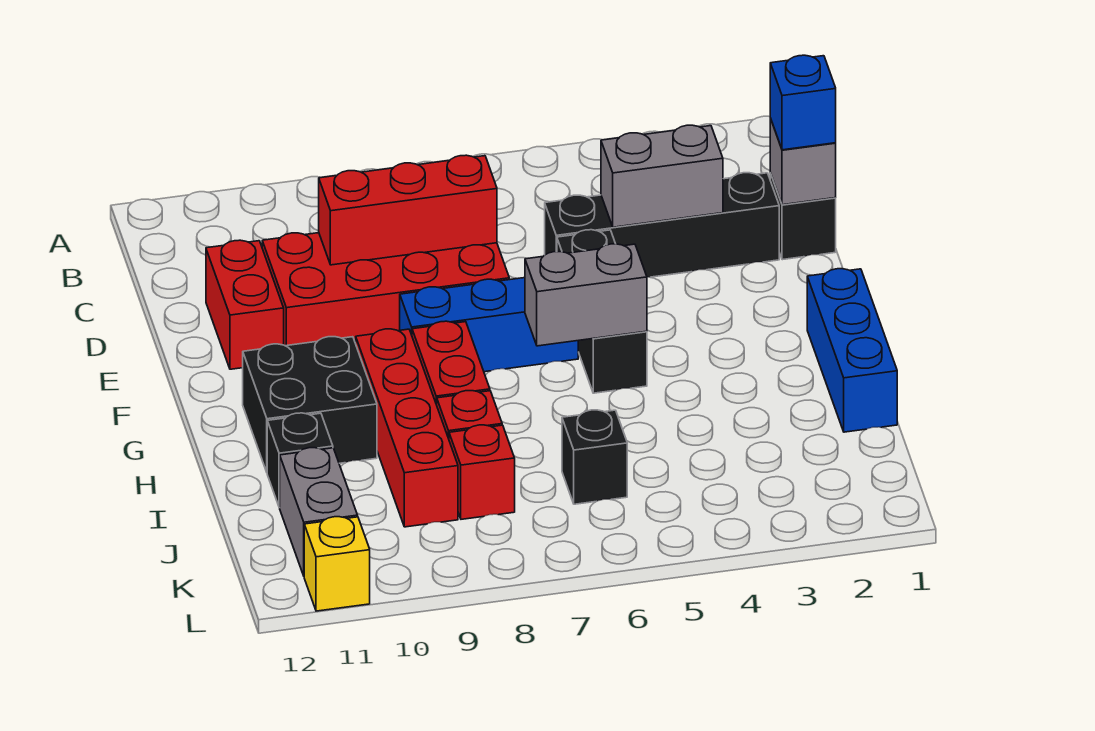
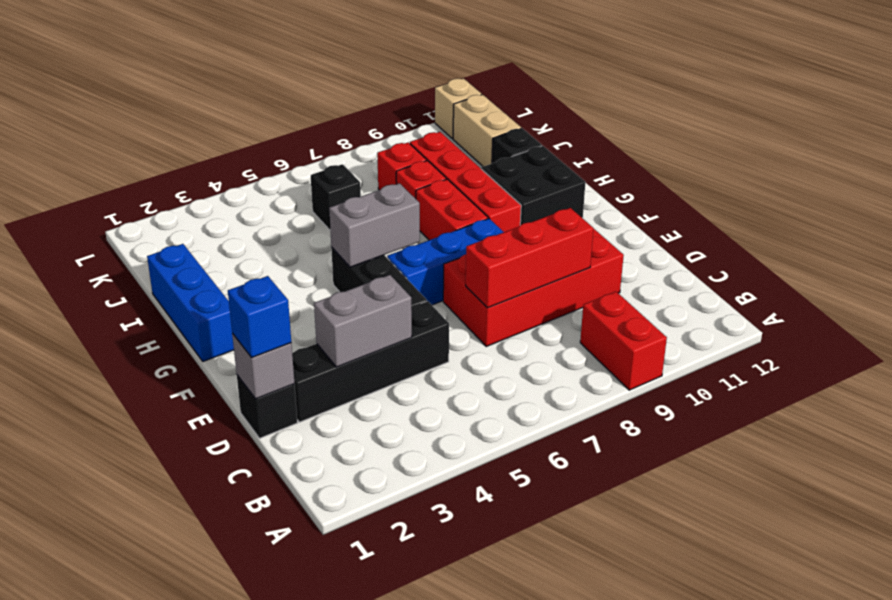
red 1x2 brick [206,240,284,369] -> red 1x2 brick moved to [580,292,667,390]
grey 1x2 brick [280,448,358,576] -> tan 1x2 brick [453,95,521,166]
yellow 1x1 brick [304,517,370,611] -> tan 1x1 brick [435,79,482,139]

